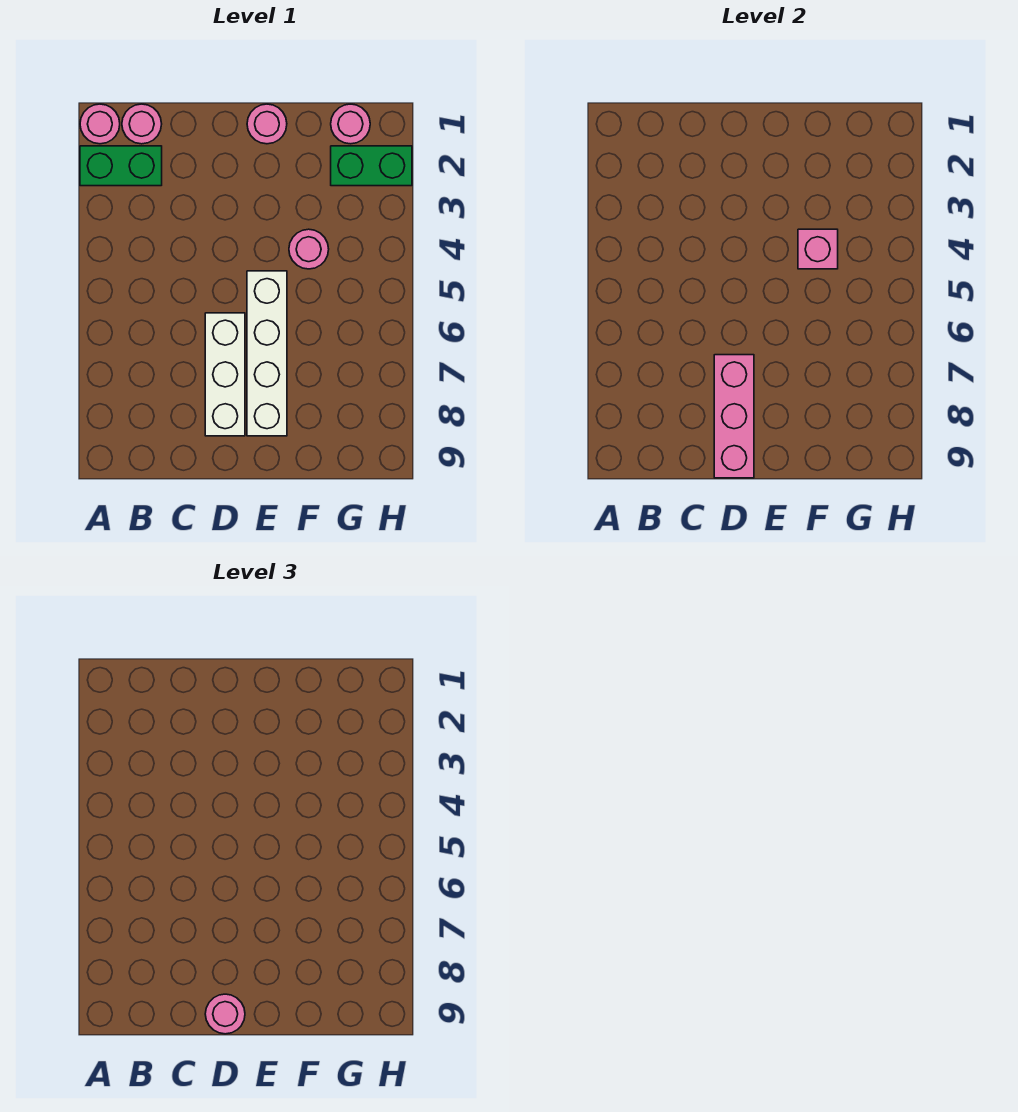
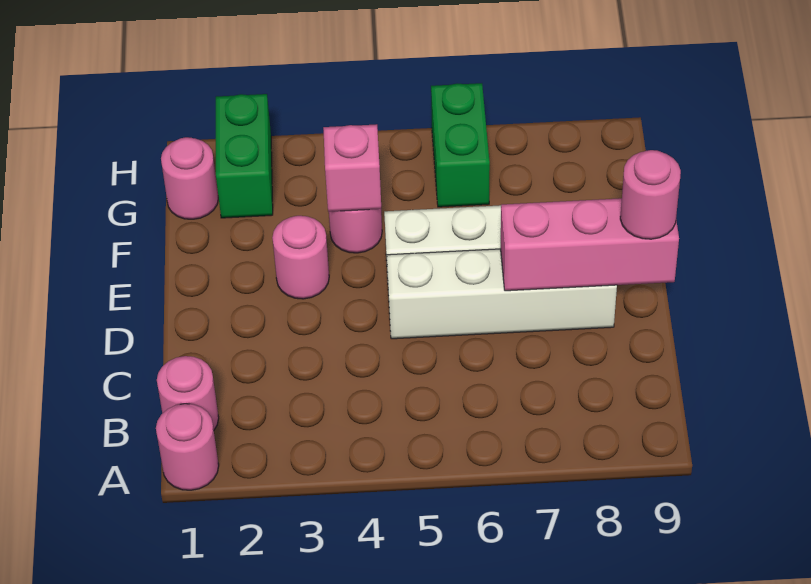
green 1x2 brick [80,146,162,186] -> green 1x2 brick moved to [431,83,490,207]
white 1x3 brick [205,313,245,436] -> white 1x4 brick [387,249,617,339]
pink 1x1 round brick [247,104,287,144] -> pink 1x1 round brick moved to [272,216,329,299]

